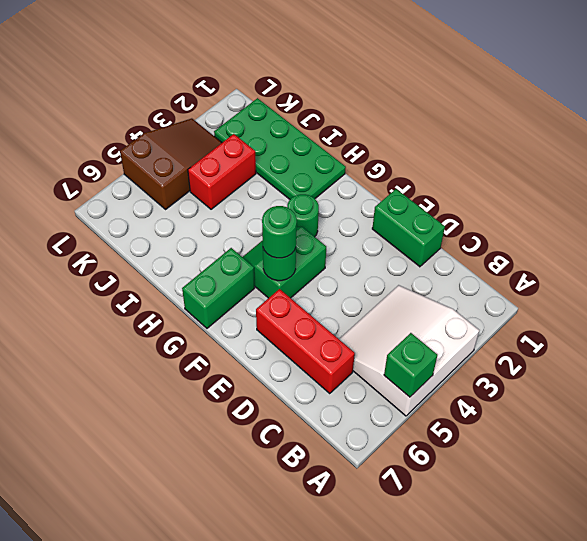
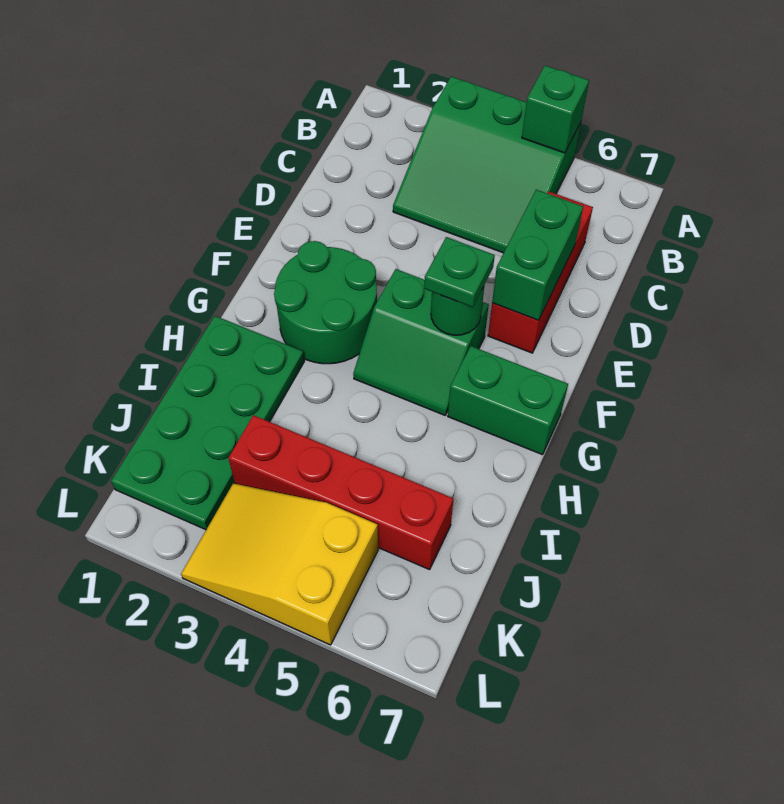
white 3x3 slope [339,285,479,416] -> green 3x3 slope [393,77,581,253]
green 1x2 brick [372,189,445,267] -> green 1x2 brick moved to [492,190,583,320]
green 1x1 round brick [262,206,297,258] -> green 1x1 plate [424,237,495,307]
green 1x1 round brick [287,194,319,237] -> green 2x2 round brick [274,241,377,364]
red 1x2 brick [188,134,256,209] -> red 1x4 brick [228,415,453,570]
brown 2x3 slope [120,118,222,209] -> yellow 2x3 slope [181,483,378,645]

